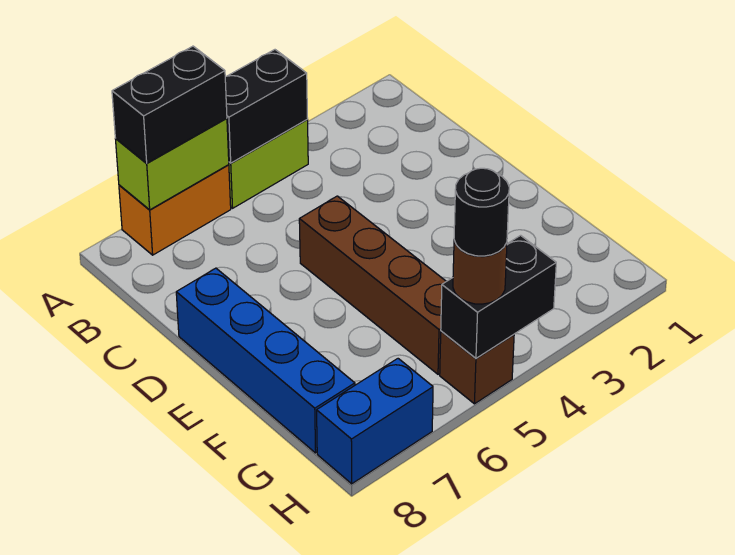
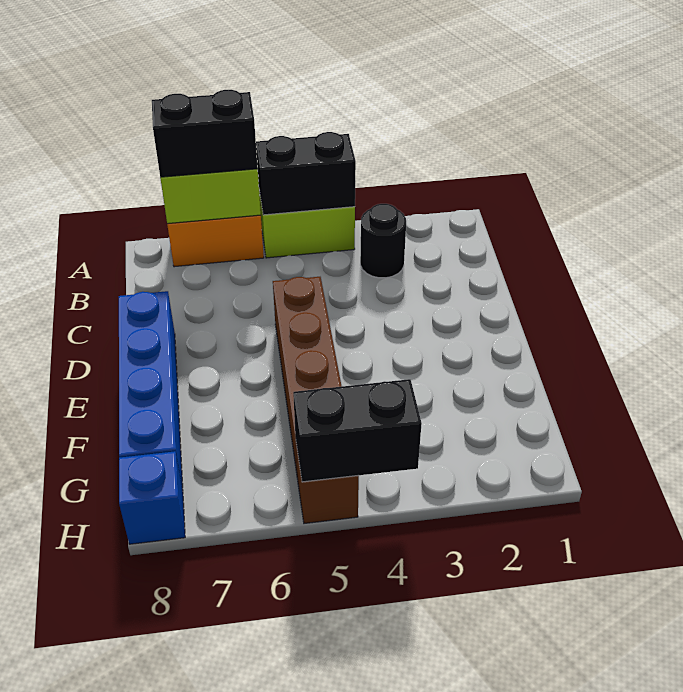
brown 1x1 round brick [453,241,507,304] -> none
black 1x1 round brick [454,168,509,256] -> black 1x1 round brick moved to [360,204,406,278]
blue 1x2 brick [317,359,433,484] -> blue 1x1 brick [119,451,185,544]

